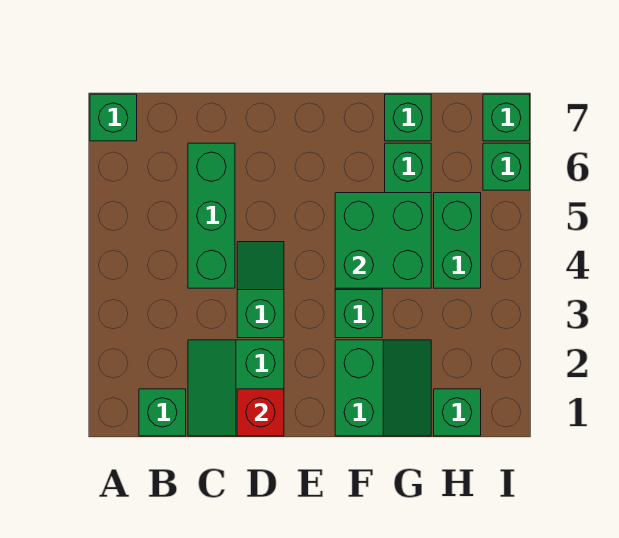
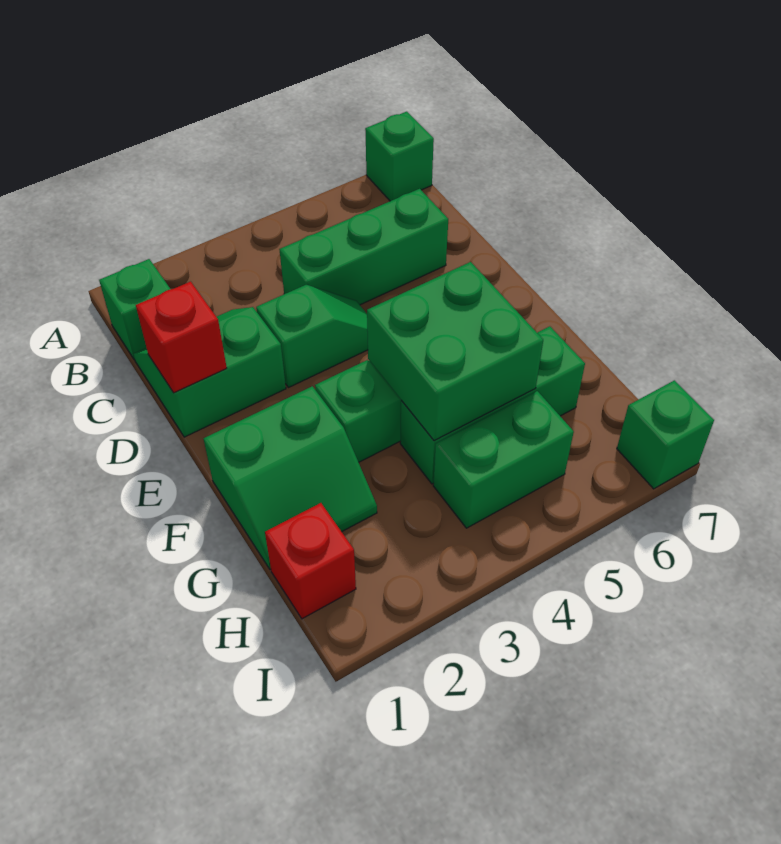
green 1x1 brick [385,94,431,141] -> none
green 1x1 brick [434,389,481,436] -> red 1x1 brick [265,503,356,619]
green 1x1 brick [483,143,530,190] -> none

